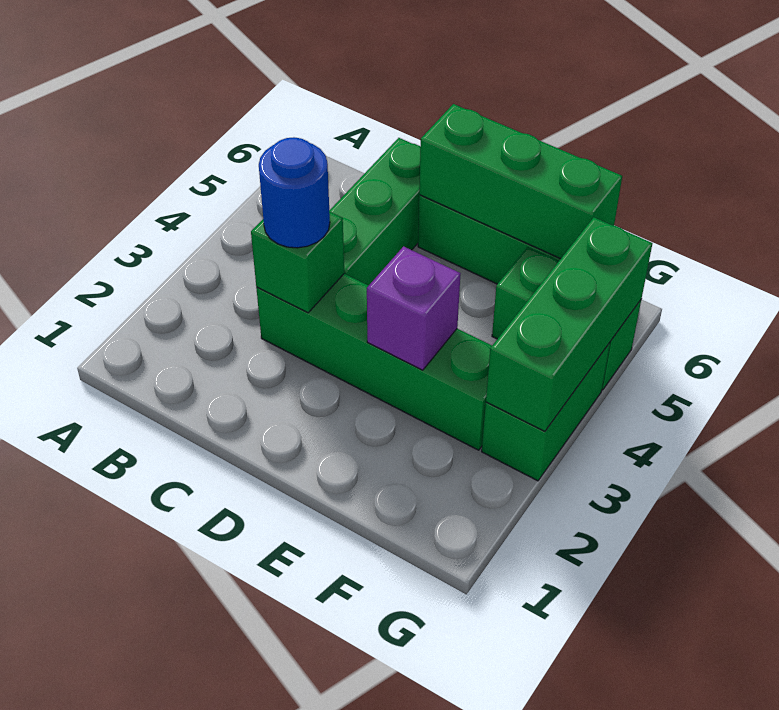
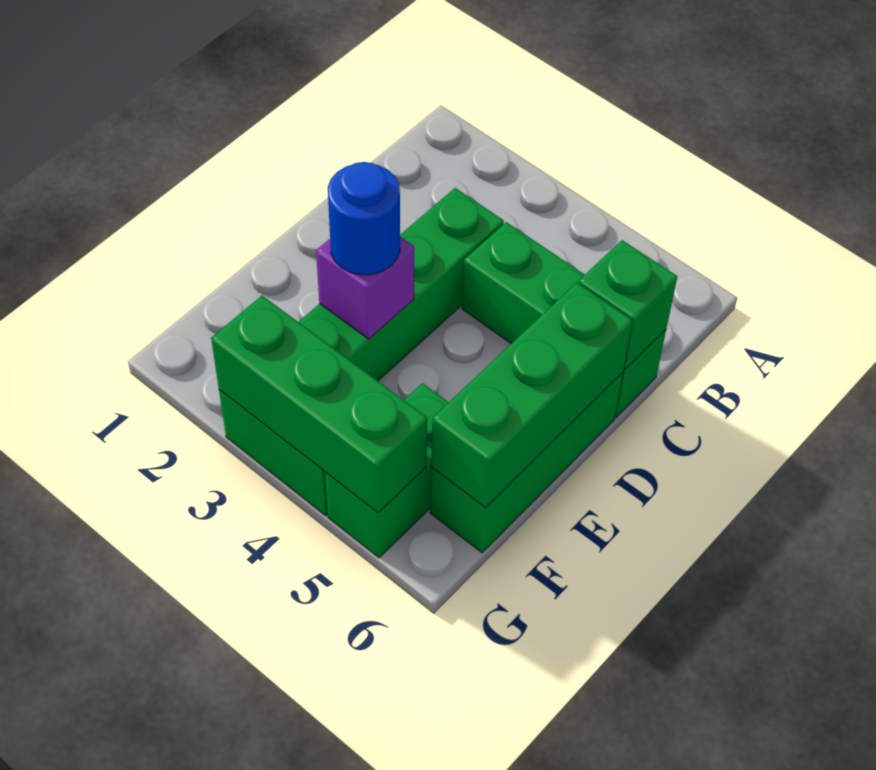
green 1x1 brick [251,212,344,313] -> green 1x1 brick moved to [579,240,677,369]
blue 1x1 round brick [259,137,330,248] -> blue 1x1 round brick moved to [328,162,400,275]

